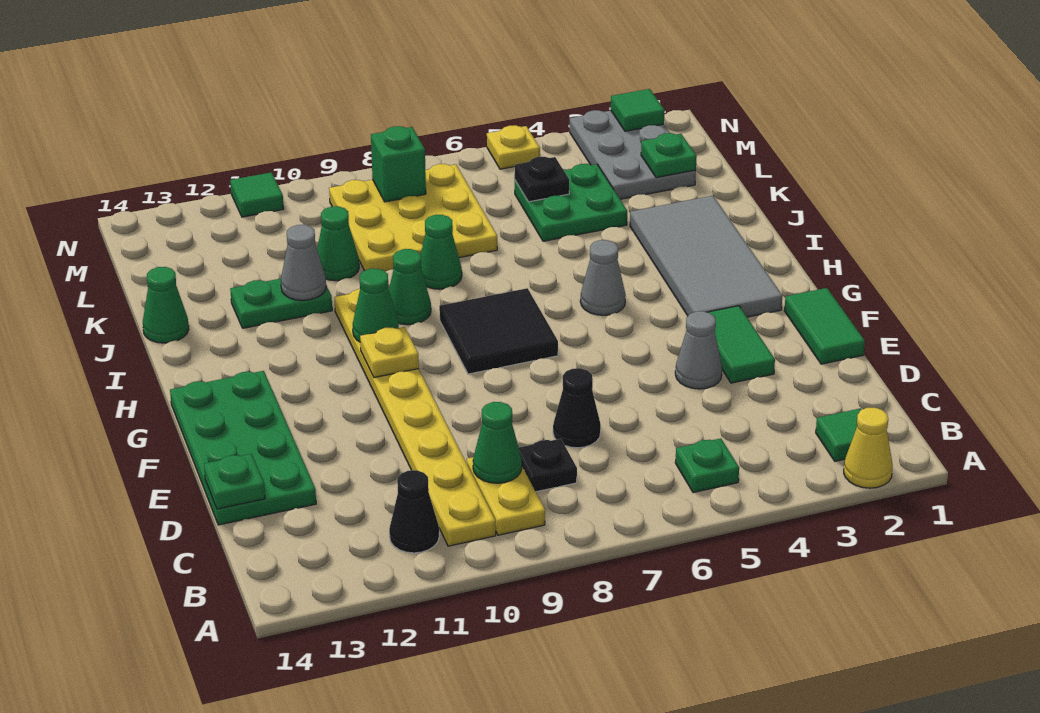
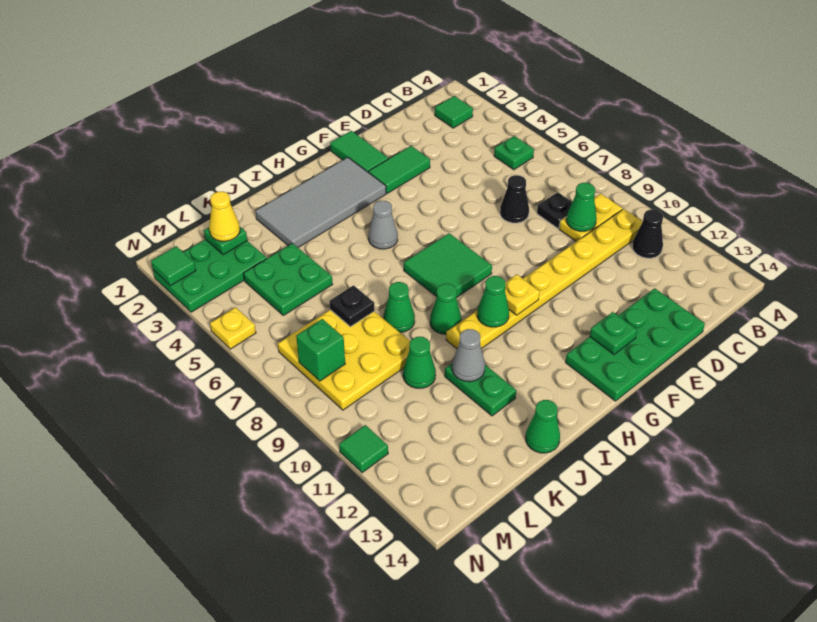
yellow 1x1 cone [844,407,893,488] -> yellow 1x1 cone moved to [209,192,240,241]
green 1x1 plate [204,454,265,509] -> green 1x1 plate moved to [590,312,637,354]
green 1x2 tile [784,288,865,364] -> green 1x2 tile turned to [330,131,389,172]
grey 1x1 cone [675,311,722,389] -> none
black 2x2 tile [439,288,558,374] -> green 2x2 tile [404,233,492,298]
grey 2x3 plate [570,110,696,199] -> green 2x3 plate [153,239,267,312]
black 1x1 plate [515,157,569,202] -> black 1x1 plate moved to [329,286,374,327]

